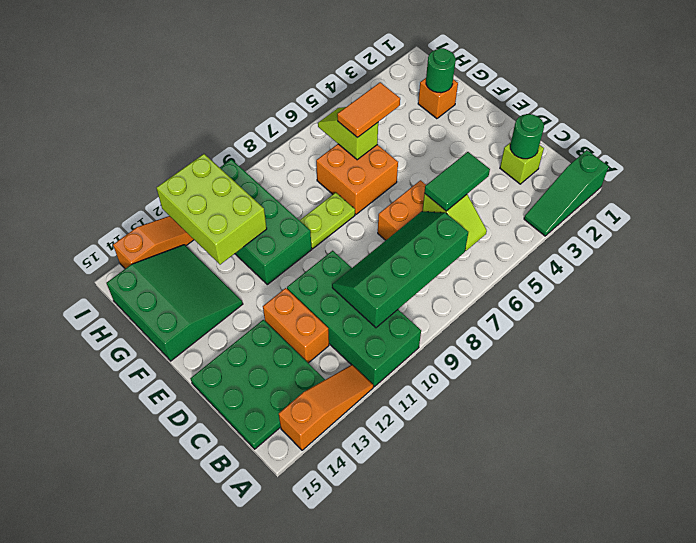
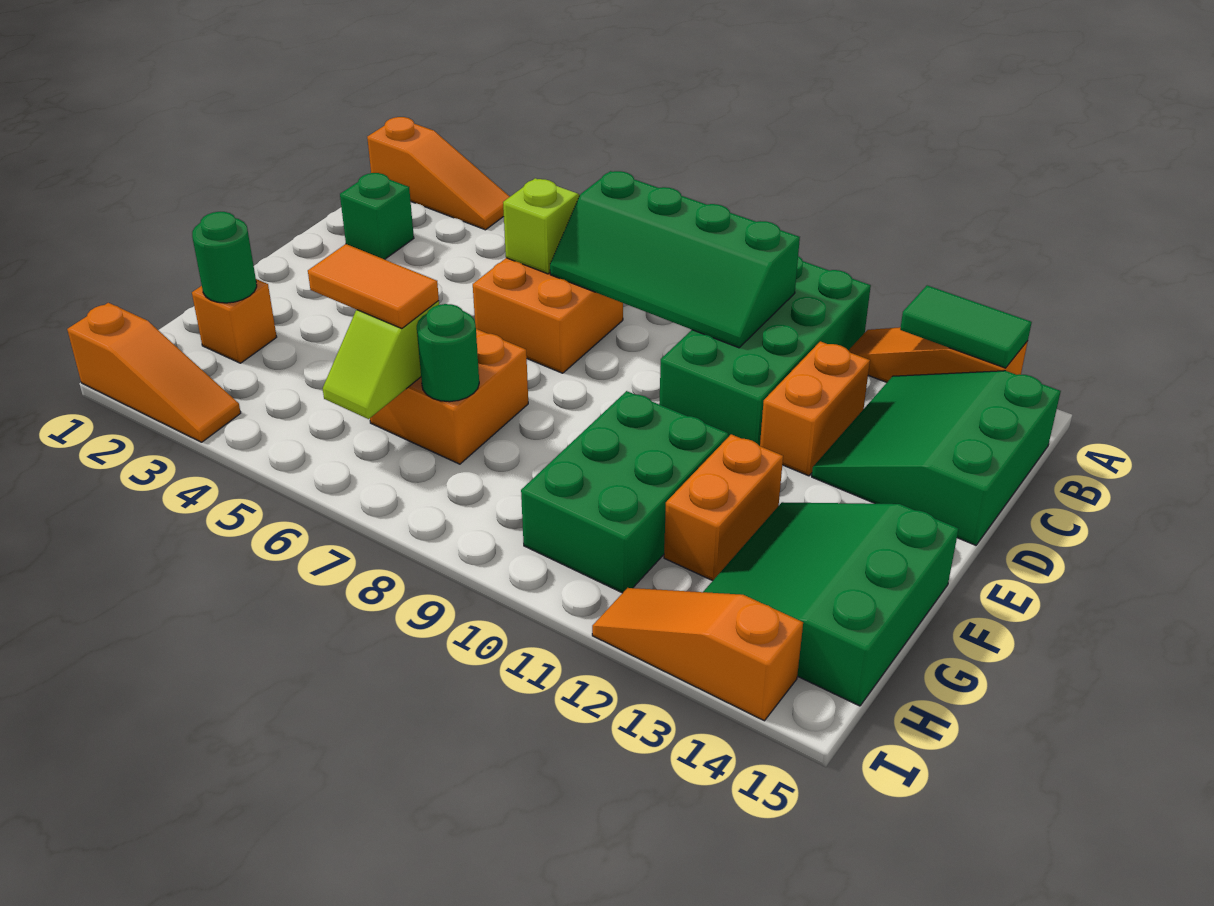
green 1x3 slope [524,150,609,236] -> orange 1x3 slope [367,117,510,230]
green 3x3 plate [190,320,325,449] -> green 3x3 slope [812,371,1061,545]
lime 1x1 brick [500,142,544,184] -> green 1x1 brick [340,173,414,259]
green 1x1 round brick [510,114,544,159] -> green 1x1 round brick moved to [417,304,479,402]
green 1x2 tile [424,152,490,211] -> green 1x2 tile moved to [900,285,1032,368]
lime 1x2 plate [300,192,355,249] -> none
green 2x4 brick [220,159,312,285] -> green 2x3 brick [521,391,728,593]
none -> orange 1x2 brick [664,434,783,581]
lime 2x3 brick [156,154,267,265] -> none
none -> orange 1x3 slope [67,303,241,442]

